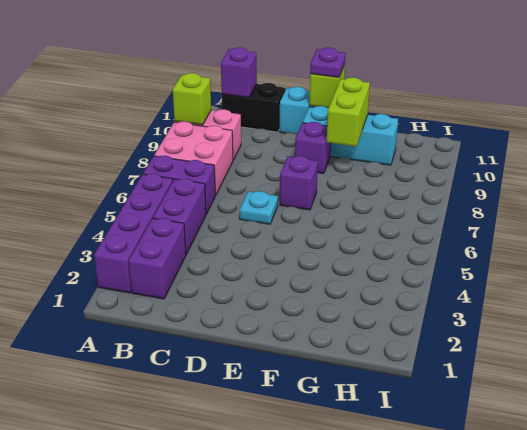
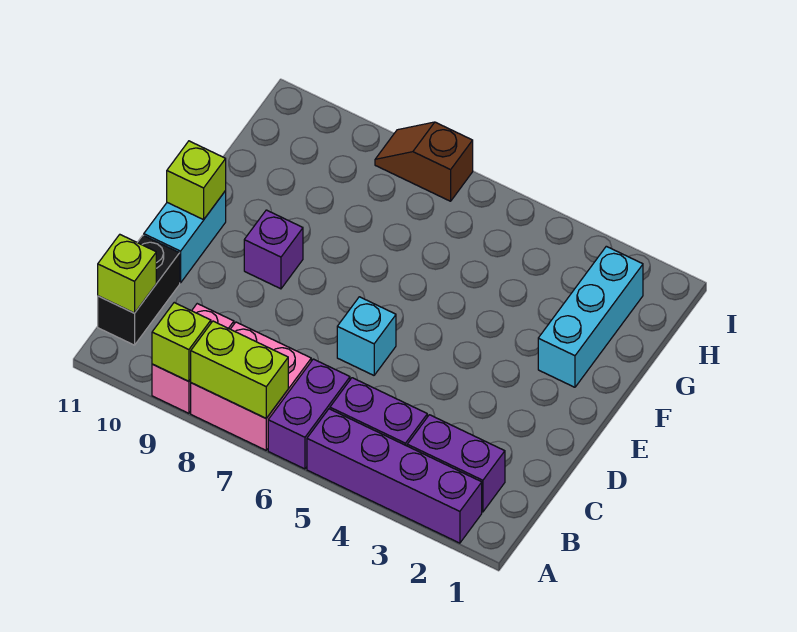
purple 1x1 brick [221,48,257,98] -> lime 1x1 brick [98,235,156,313]
cyan 1x1 plate [240,191,278,224] -> cyan 1x1 brick [337,297,396,375]
purple 1x1 brick [280,156,318,210] -> none
cyan 1x3 brick [303,106,398,165] -> cyan 1x3 brick moved to [538,246,643,387]
purple 1x1 plate [310,48,346,77] -> none
lime 1x2 brick [327,78,370,146] -> lime 1x2 brick moved to [191,321,288,418]
none -> brown 1x2 slope [375,122,473,201]

